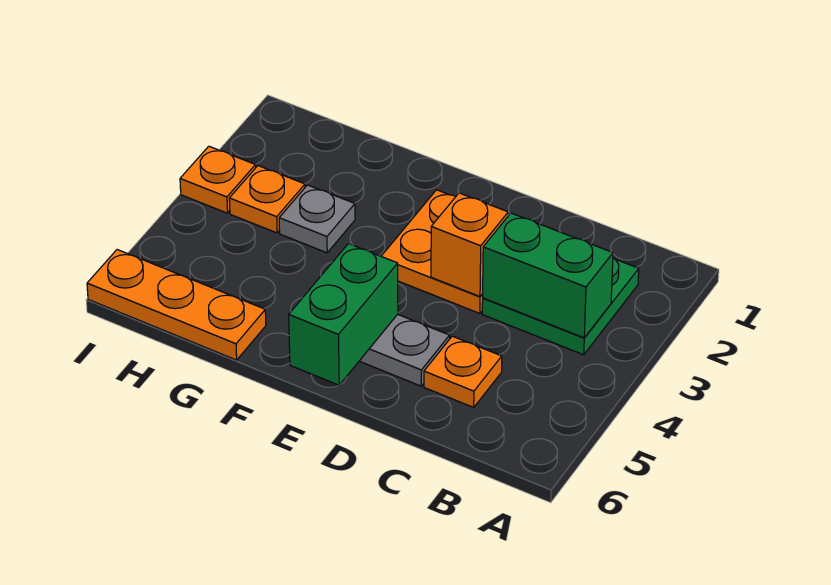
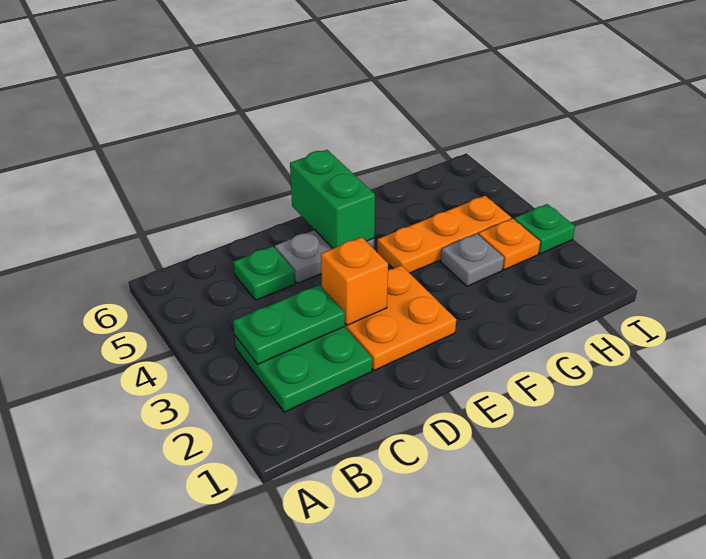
green 1x2 brick [483,213,613,338] -> green 1x2 plate [233,285,345,364]
orange 1x1 plate [424,336,502,407] -> green 1x1 plate [234,246,295,300]
orange 1x3 plate [87,250,266,360] -> orange 1x3 plate moved to [377,196,511,273]
orange 1x1 plate [180,146,256,213] -> green 1x1 plate [514,204,575,254]

